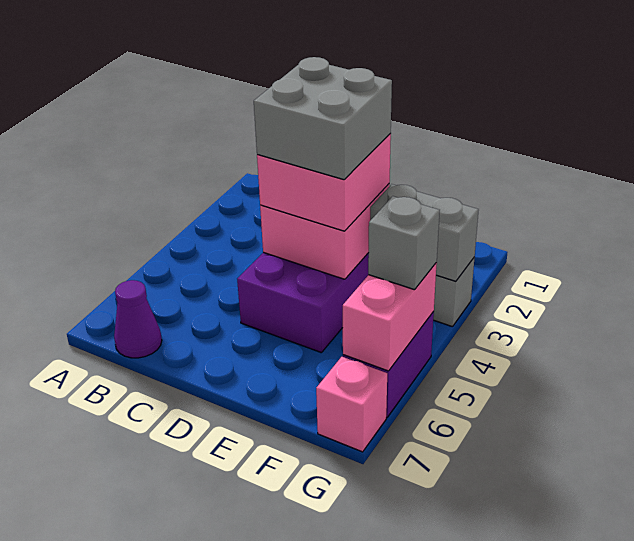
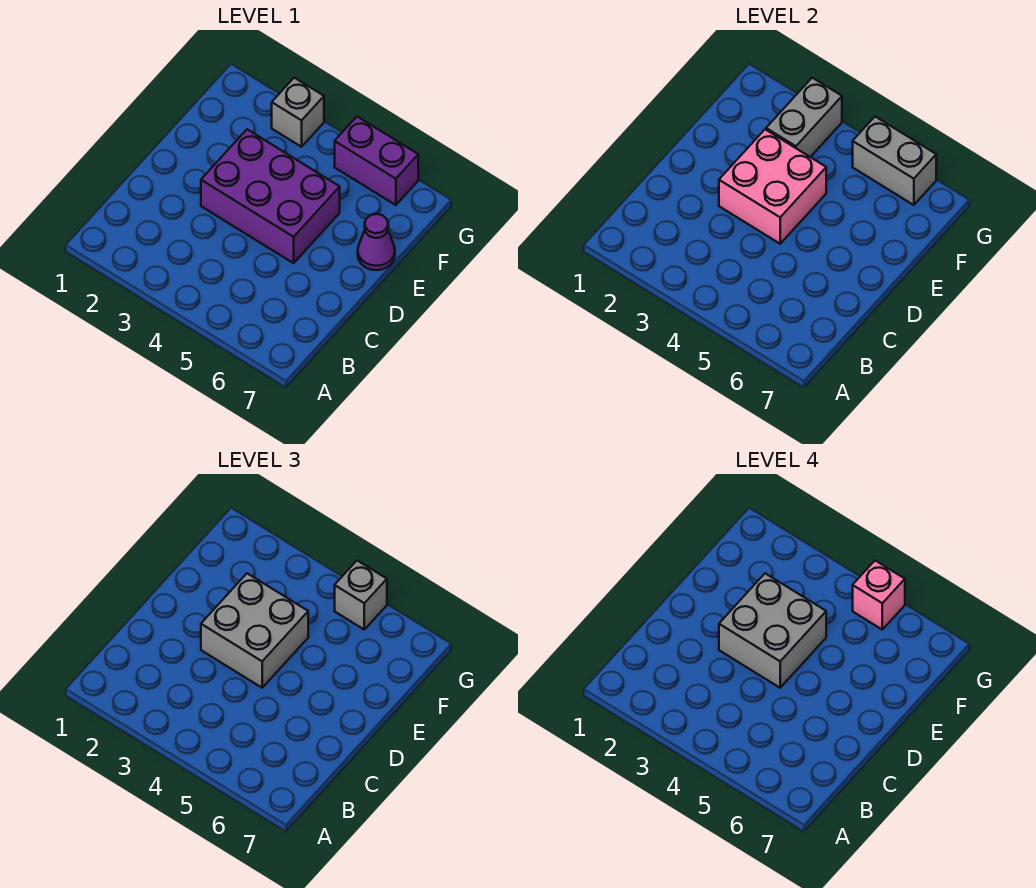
purple 1x1 cone [114,280,162,358] -> purple 1x1 cone moved to [358,214,395,270]
pink 2x2 brick [257,134,391,231] -> grey 2x2 brick [201,573,308,688]
pink 1x2 brick [343,263,437,371] -> grey 1x2 brick [853,117,936,205]
pink 1x1 brick [316,357,387,452] -> pink 1x1 brick moved to [853,561,905,629]

